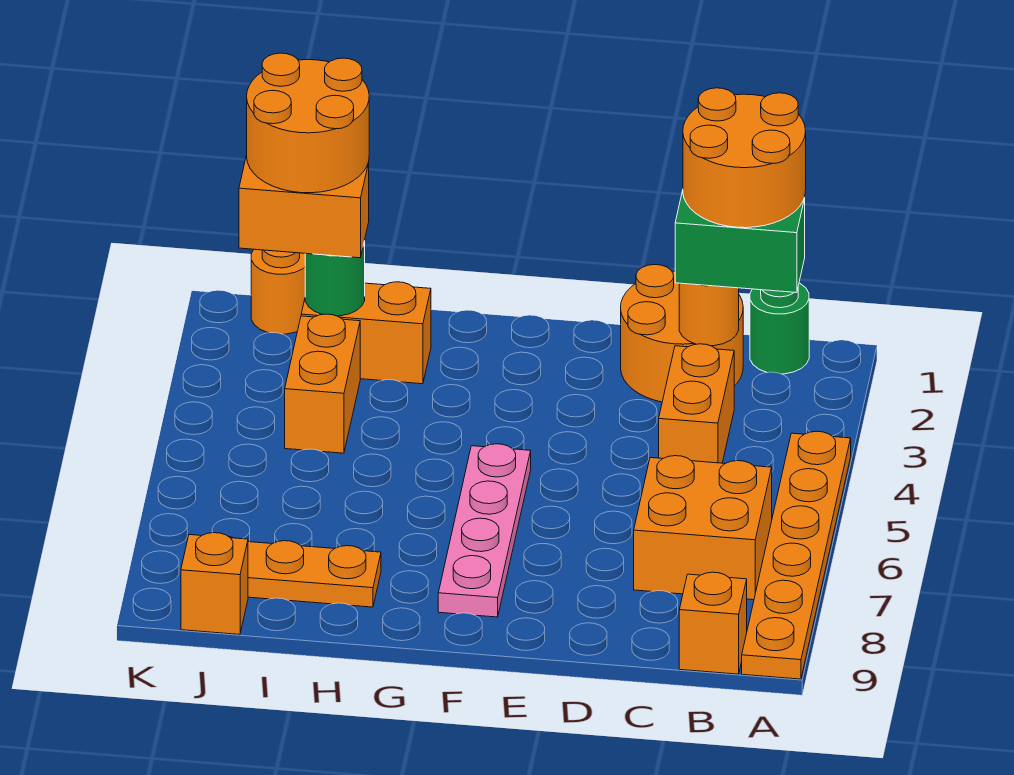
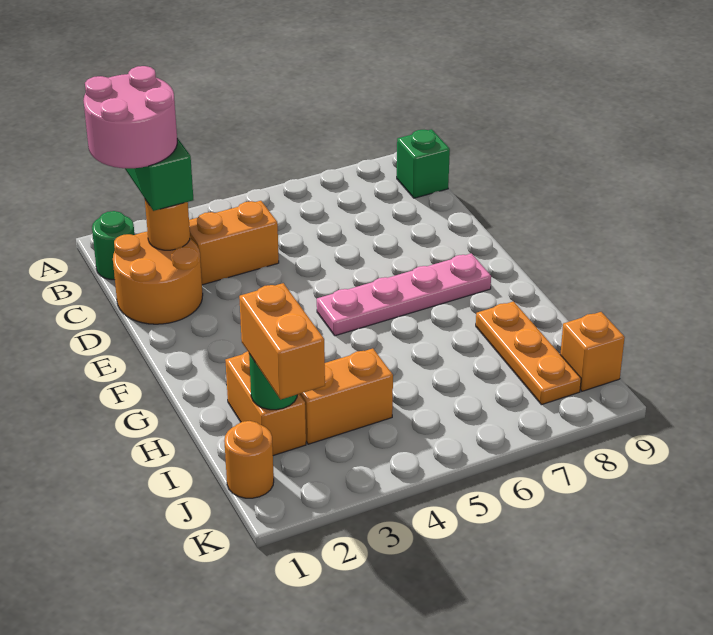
orange 1x6 plate [742,431,851,679] -> none
orange 2x2 round brick [683,88,806,228] -> pink 2x2 round brick [83,66,177,168]
orange 2x2 brick [634,456,772,600] -> none
orange 1x1 brick [679,572,747,674] -> green 1x1 brick [397,129,450,198]
orange 2x2 round brick [247,53,369,193] -> none

